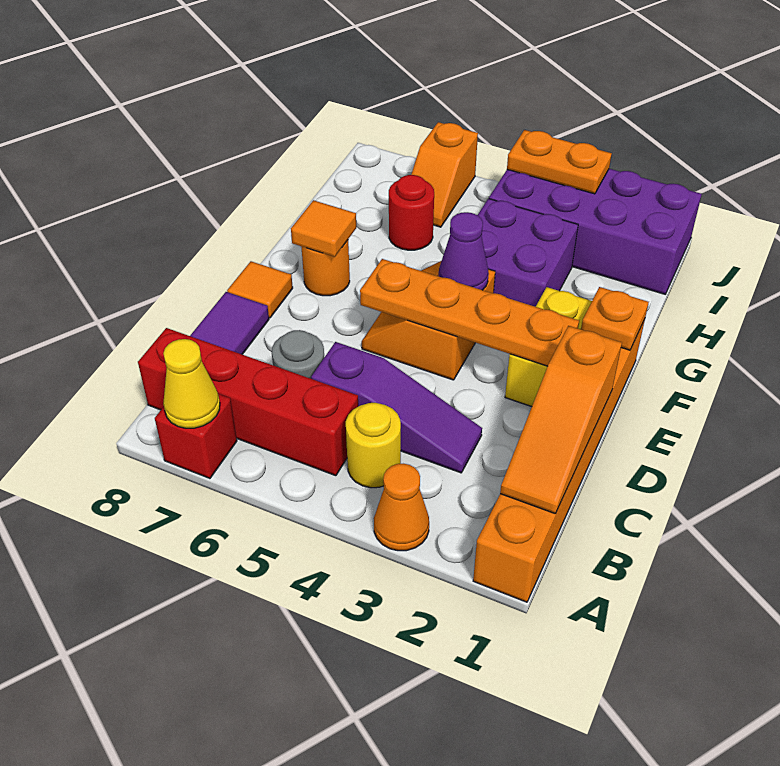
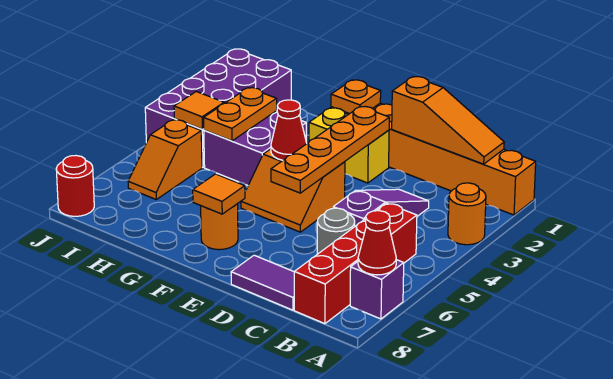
orange 1x1 cone [374,464,429,551] -> orange 1x1 round brick [448,183,486,245]
red 1x1 brick [155,394,237,478] -> purple 1x1 brick [350,260,404,319]
yellow 1x1 cone [163,339,220,428] -> red 1x1 cone [358,210,396,275]
yellow 1x1 round brick [346,403,401,488] -> none
orange 1x1 tile [227,261,293,318] -> orange 1x1 tile moved to [174,92,224,129]
purple 1x1 cone [439,212,489,290] -> red 1x1 cone [271,100,307,160]
red 1x1 round brick [389,175,434,250] -> red 1x1 round brick moved to [56,156,94,216]
orange 1x2 slope [411,122,478,227] -> orange 1x2 slope turned to [128,120,202,199]
orange 1x2 plate [507,130,612,194] -> orange 1x2 plate moved to [204,88,277,141]

